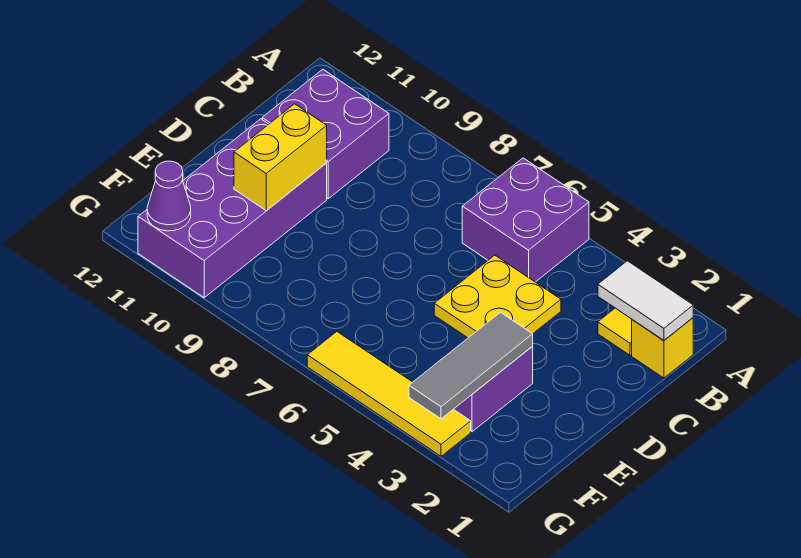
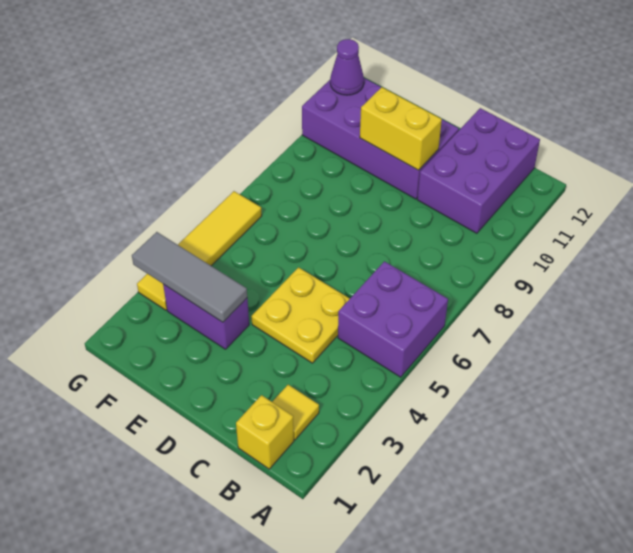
white 1x2 tile [598,261,693,341] -> none
purple 2x2 brick [262,69,389,199] -> purple 2x3 brick [417,108,540,233]

